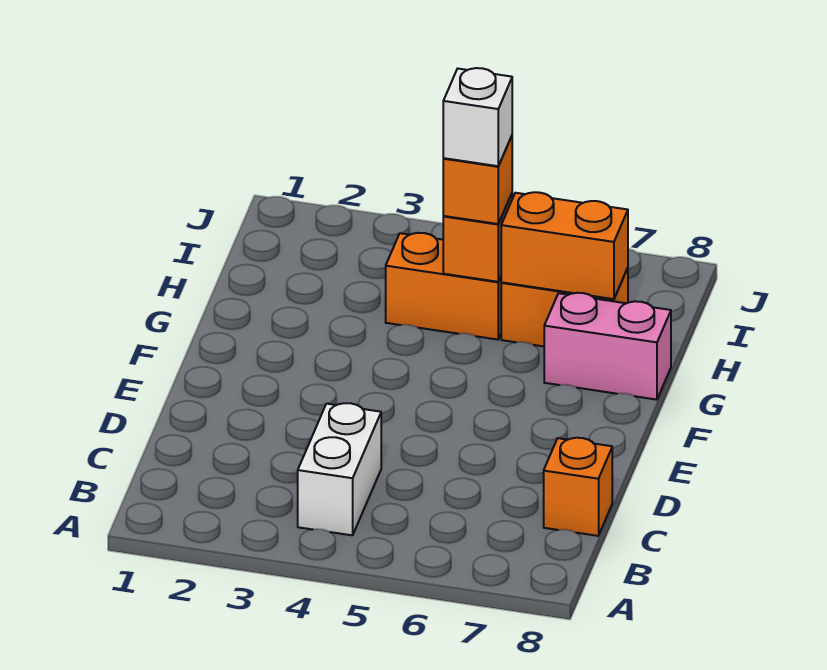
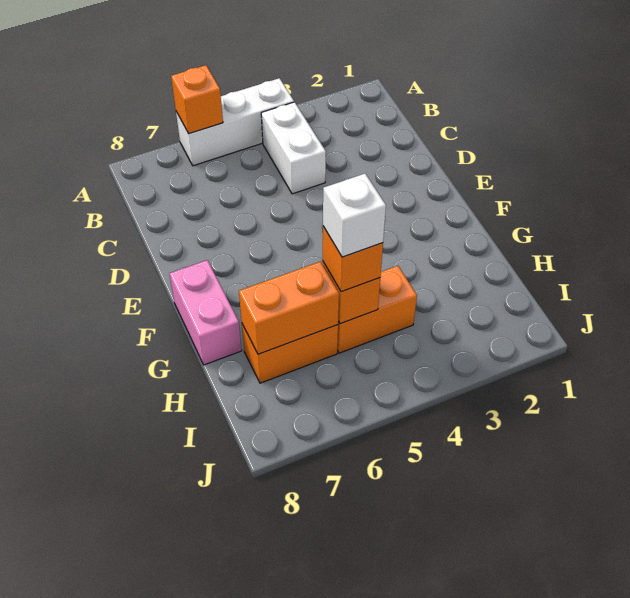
none -> white 1x3 brick [176,78,294,166]
orange 1x1 brick [544,438,612,536] -> orange 1x1 brick moved to [171,65,223,134]
pink 1x2 brick [544,293,671,400] -> pink 1x2 brick turned to [169,260,242,365]

